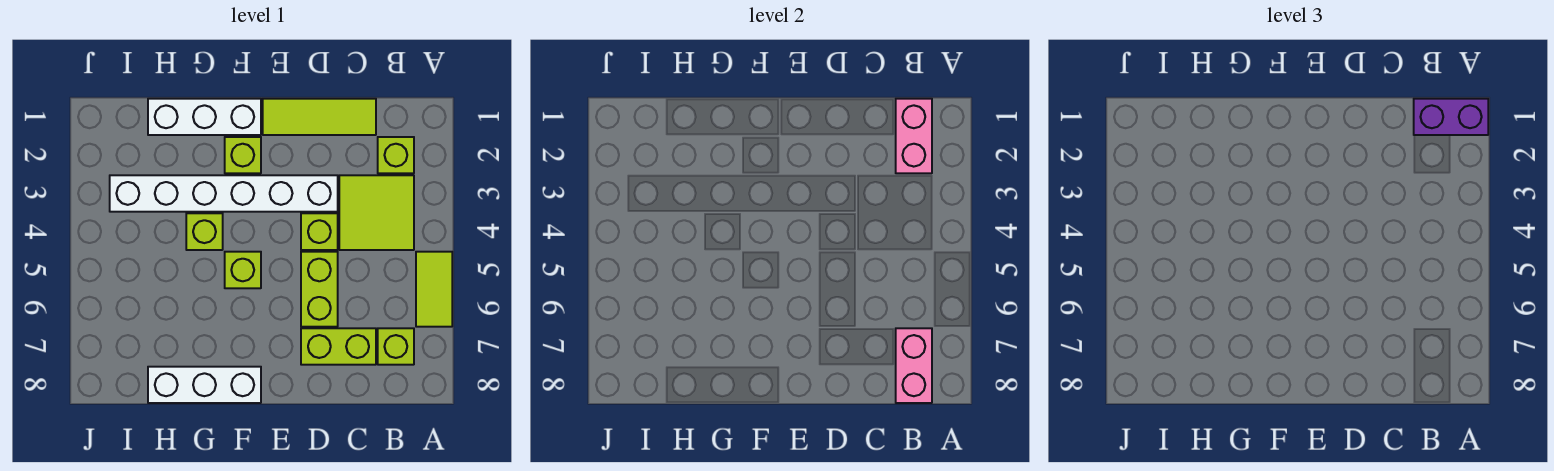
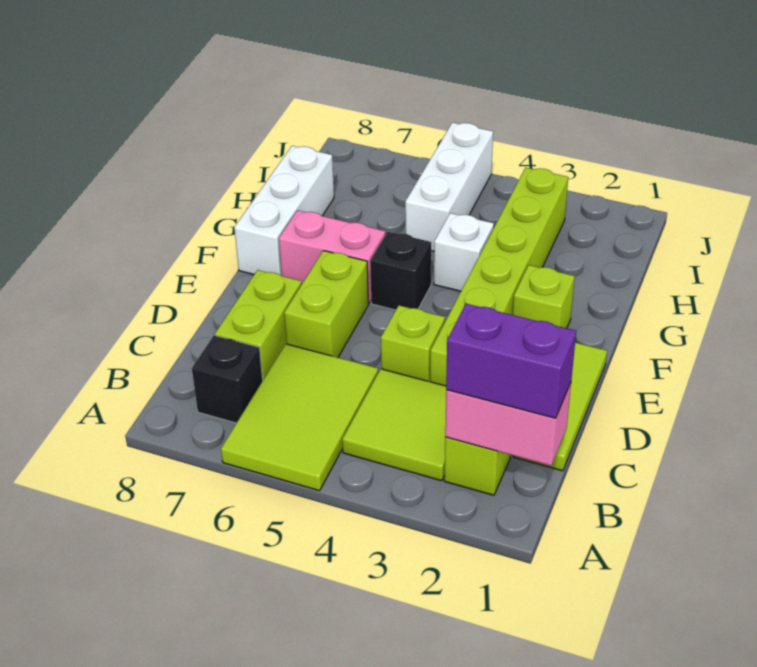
purple 1x2 brick [1414,99,1488,135] -> purple 1x2 brick turned to [446,304,576,418]
lime 1x2 tile [416,252,452,327] -> lime 2x3 tile [221,344,378,491]
lime 1x1 brick [378,328,414,365] -> black 1x1 brick [192,335,263,423]
pink 1x2 brick [896,328,932,403] -> pink 1x2 brick moved to [279,210,385,303]
white 1x6 brick [110,175,338,212] -> lime 1x6 brick [430,168,568,386]
lime 1x2 brick [301,252,338,327] -> lime 1x2 brick turned to [284,251,368,357]
white 1x3 brick [148,99,261,135] -> white 1x3 brick moved to [405,123,493,251]
lime 1x1 brick [225,252,261,288] -> black 1x1 brick [370,232,431,310]
lime 1x1 brick [186,213,223,250] -> white 1x1 brick [434,213,494,291]

